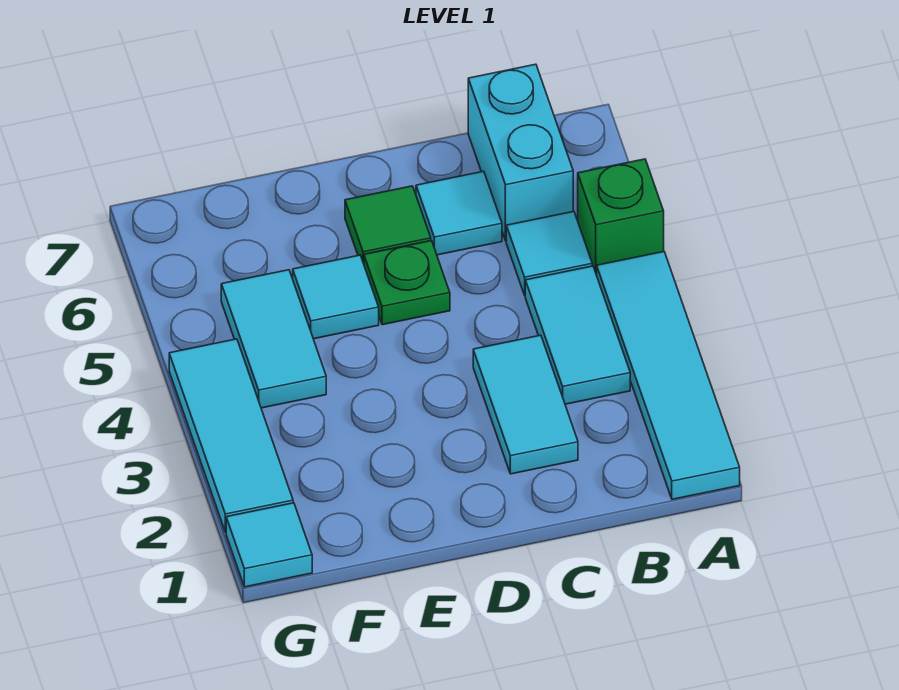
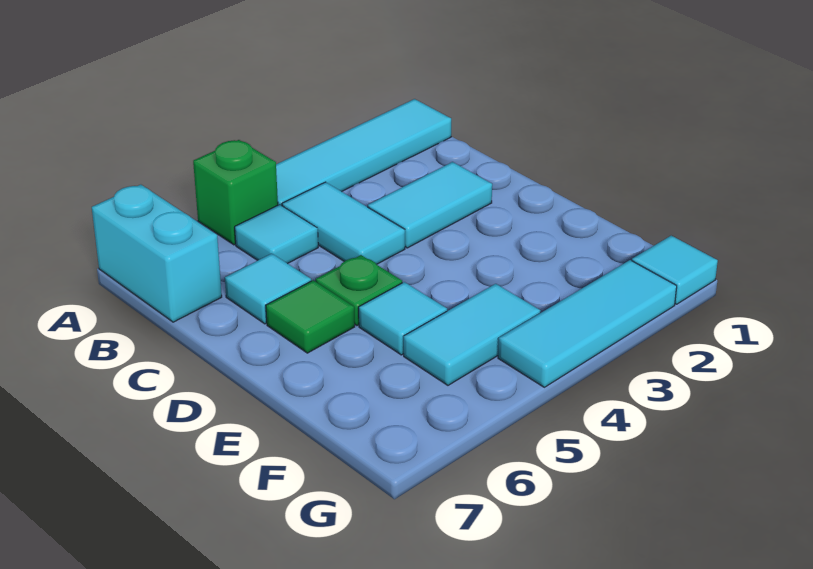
cyan 1x2 tile [525,266,630,404] -> cyan 1x2 tile turned to [282,182,405,264]
cyan 1x2 brick [468,64,573,241] -> cyan 1x2 brick turned to [92,185,222,322]

